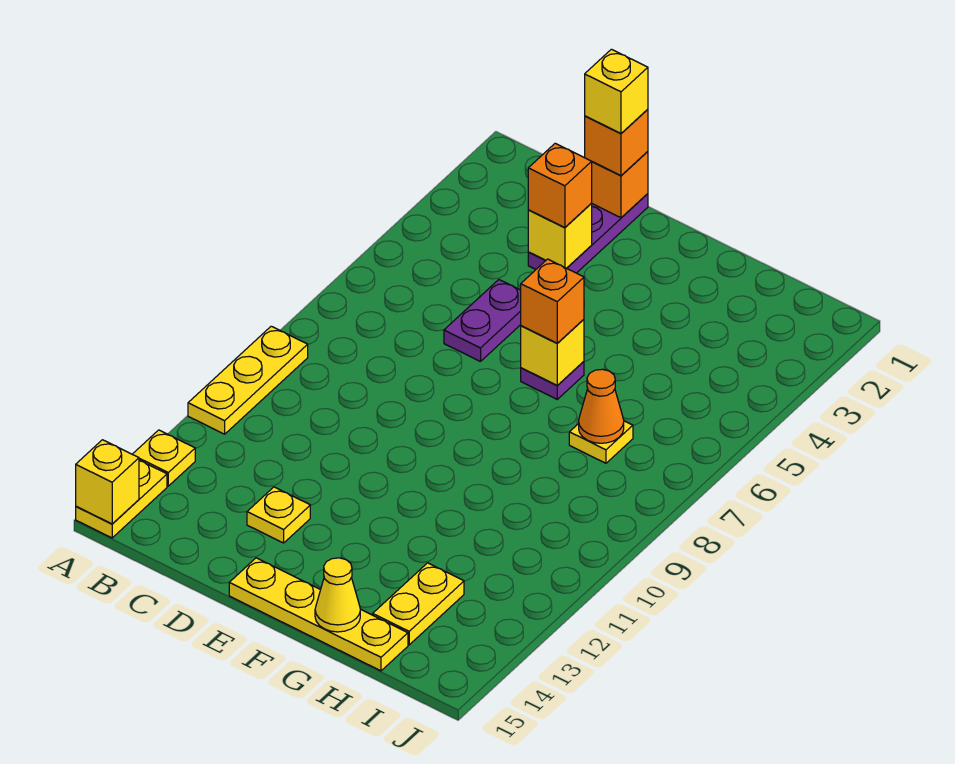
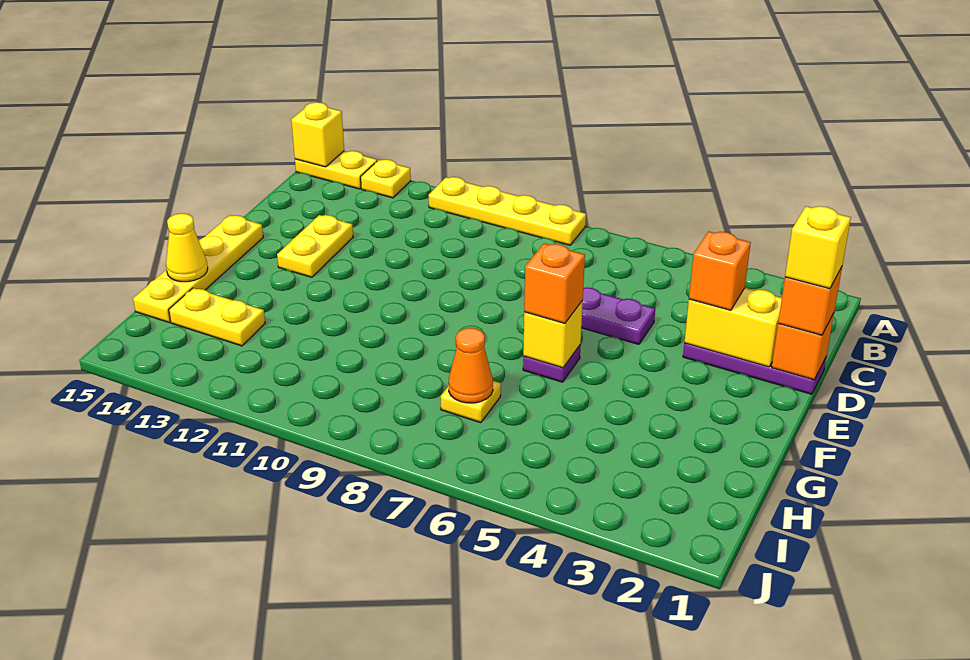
yellow 1x3 plate [188,326,308,434] -> yellow 1x4 plate [429,177,586,245]
yellow 1x1 brick [528,203,592,268] -> yellow 1x2 brick [684,288,782,367]
yellow 1x1 plate [247,487,310,543] -> yellow 1x2 plate [277,215,353,277]

